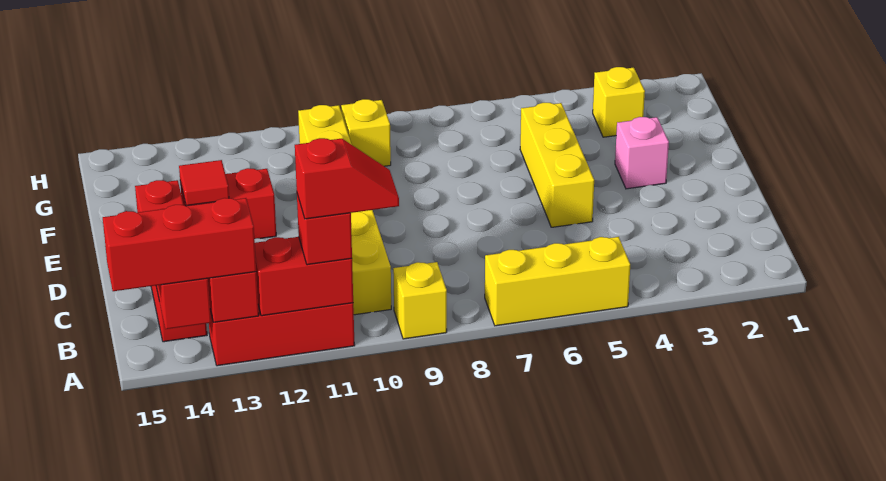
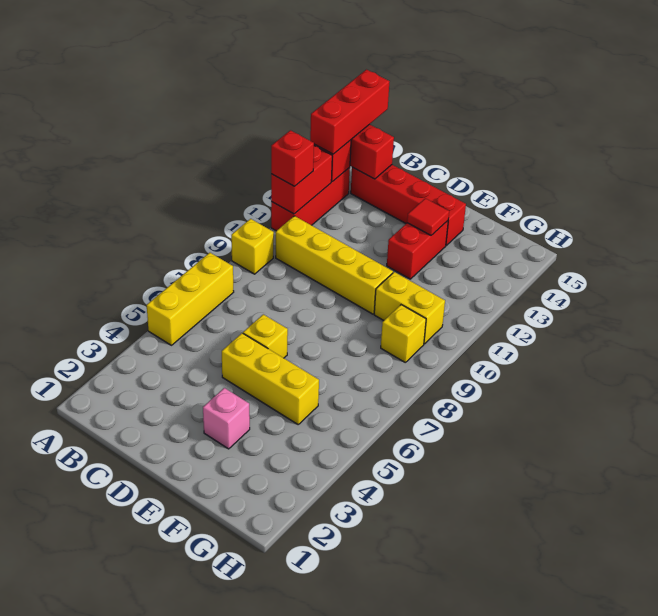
red 1x2 slope [295,138,399,219] -> none
yellow 1x1 brick [593,67,645,137] -> yellow 1x1 brick moved to [243,314,288,358]

